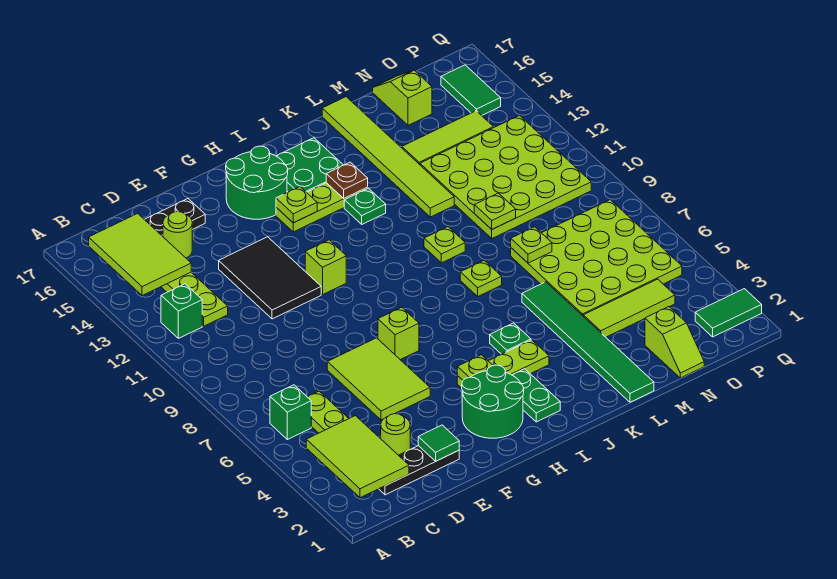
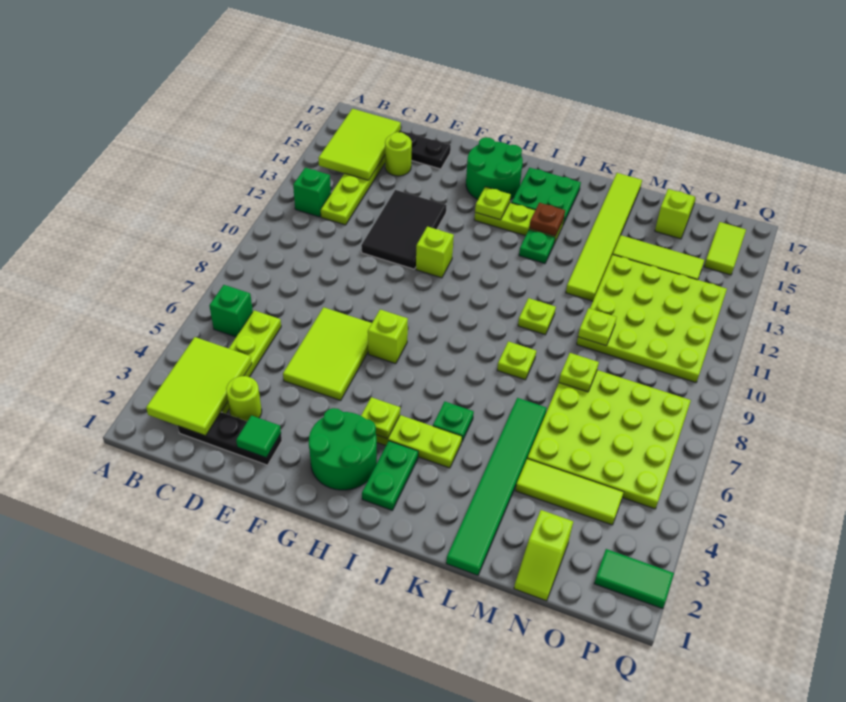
green 1x2 tile [441,65,501,116] -> lime 1x2 tile [704,222,746,275]

